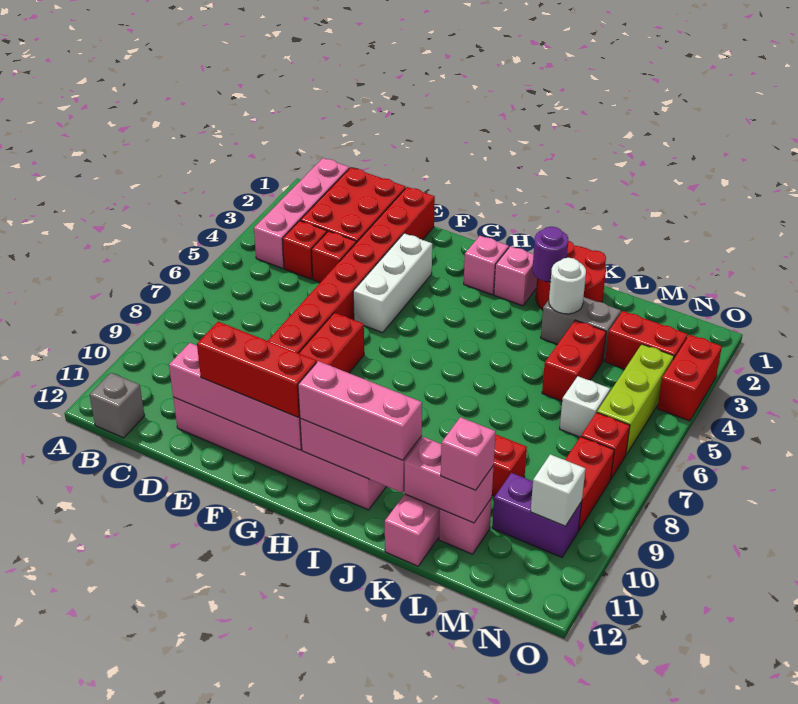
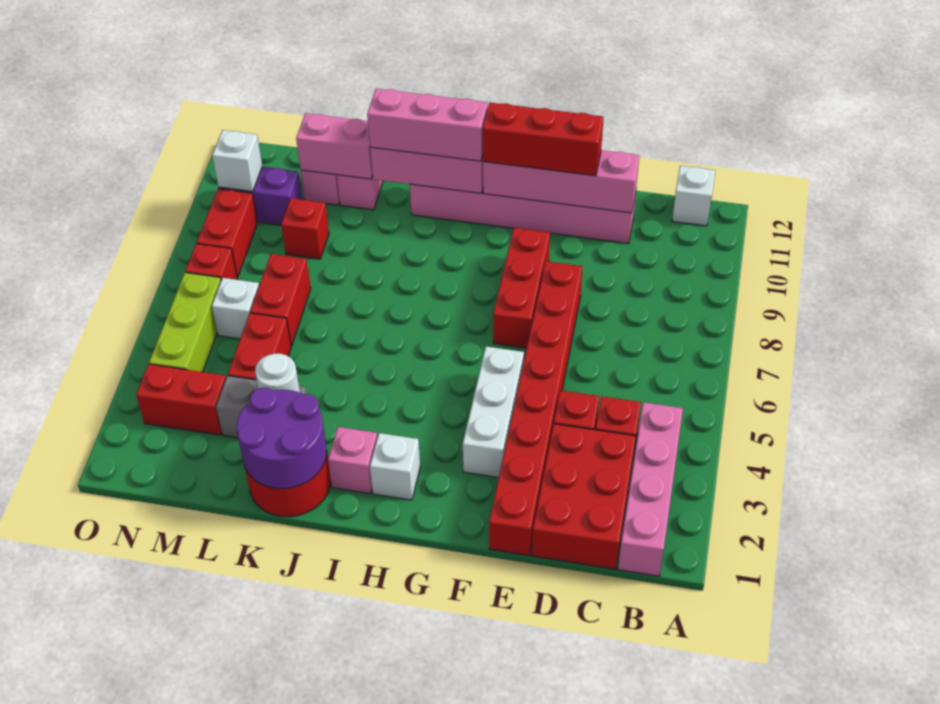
grey 1x1 brick [90,373,145,438] -> white 1x1 brick [672,166,715,226]
pink 1x1 brick [464,236,509,295] -> white 1x1 brick [370,433,420,500]
purple 1x1 round brick [533,227,568,282] -> purple 2x2 round brick [237,388,327,489]
pink 1x1 brick [441,417,496,490] -> none
red 1x2 brick [657,335,722,421] -> red 1x2 brick moved to [250,254,311,346]

